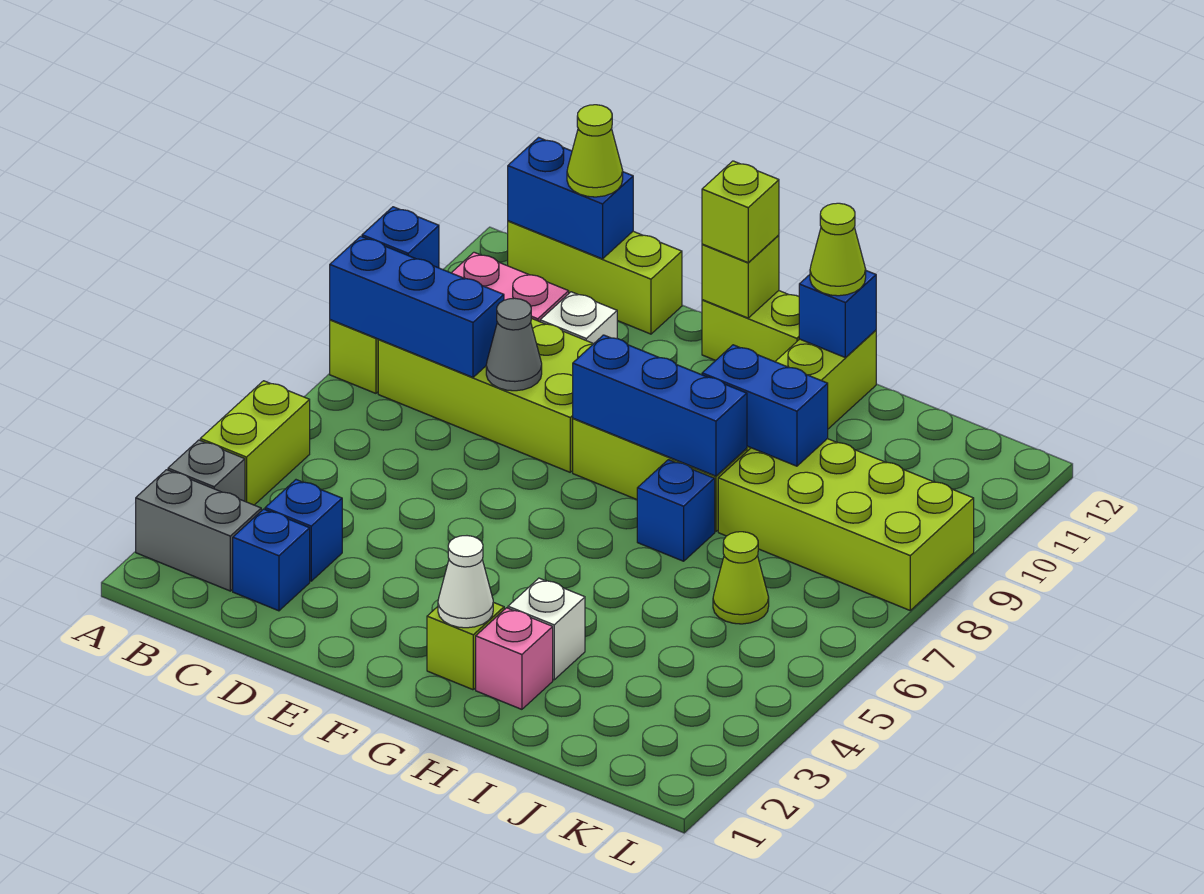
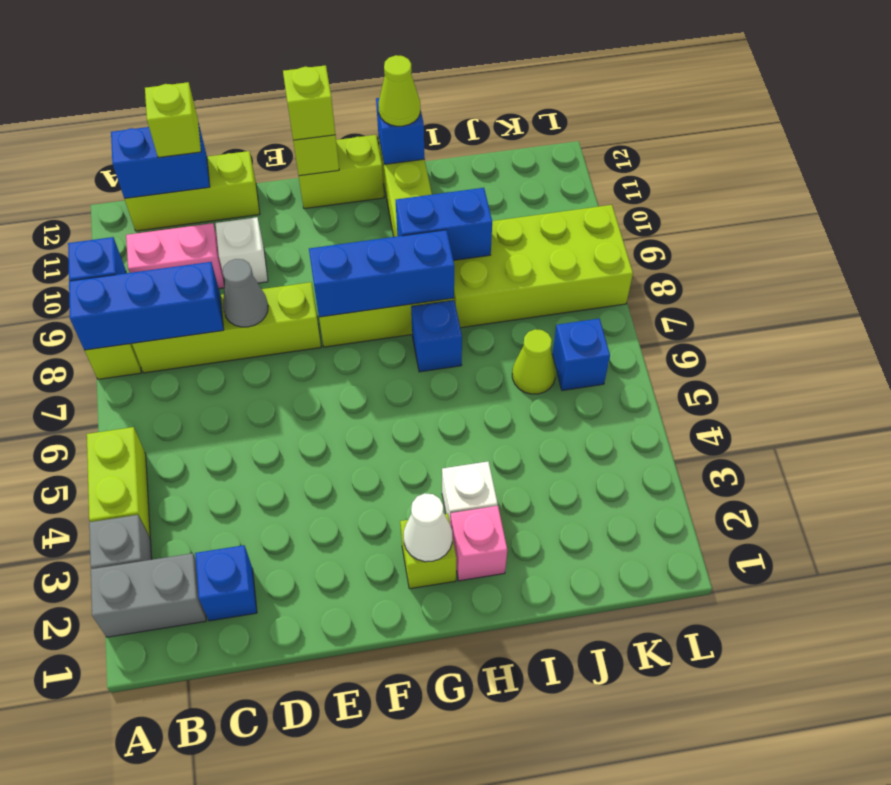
lime 2x4 brick [378,318,593,472] -> lime 1x4 brick [132,282,321,373]
blue 1x1 brick [265,480,342,581] -> blue 1x1 brick moved to [552,318,610,390]
lime 1x1 cone [567,105,623,197] -> lime 1x1 brick [145,82,201,158]

